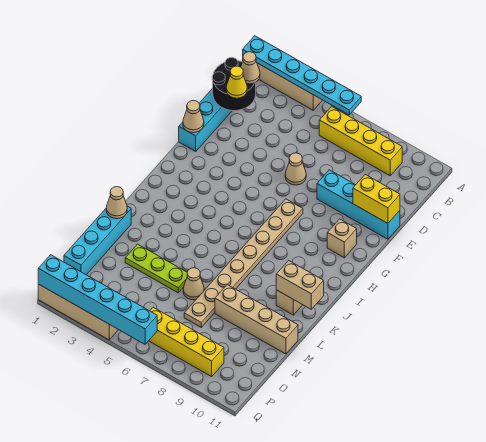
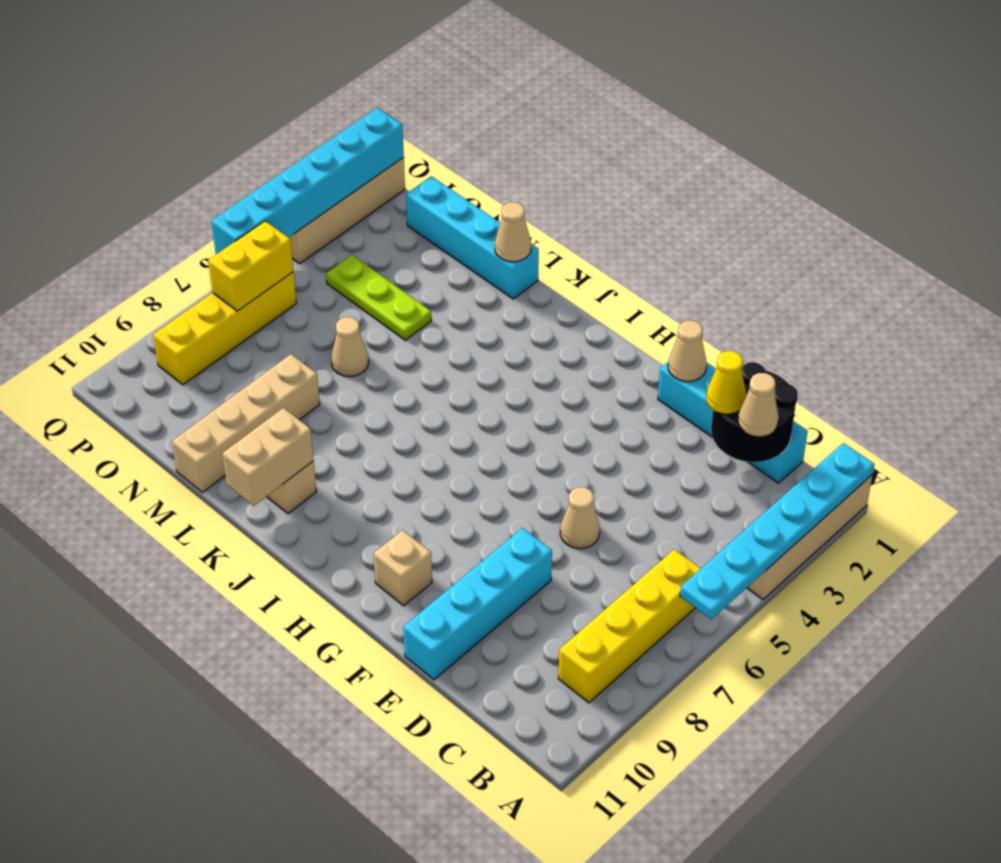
yellow 1x2 brick [353,175,400,223] -> yellow 1x2 brick moved to [208,221,293,311]
tan 1x8 plate [184,199,303,327] -> none
lime 1x3 plate [125,244,187,293] -> lime 1x3 plate turned to [326,255,431,340]

